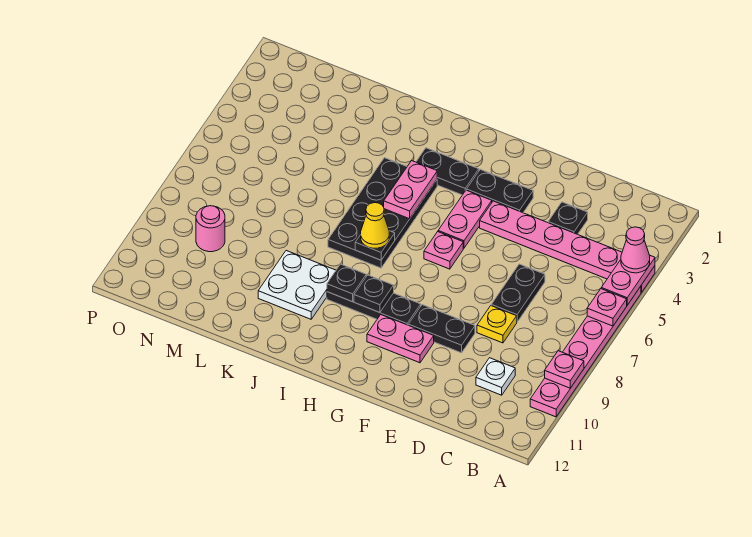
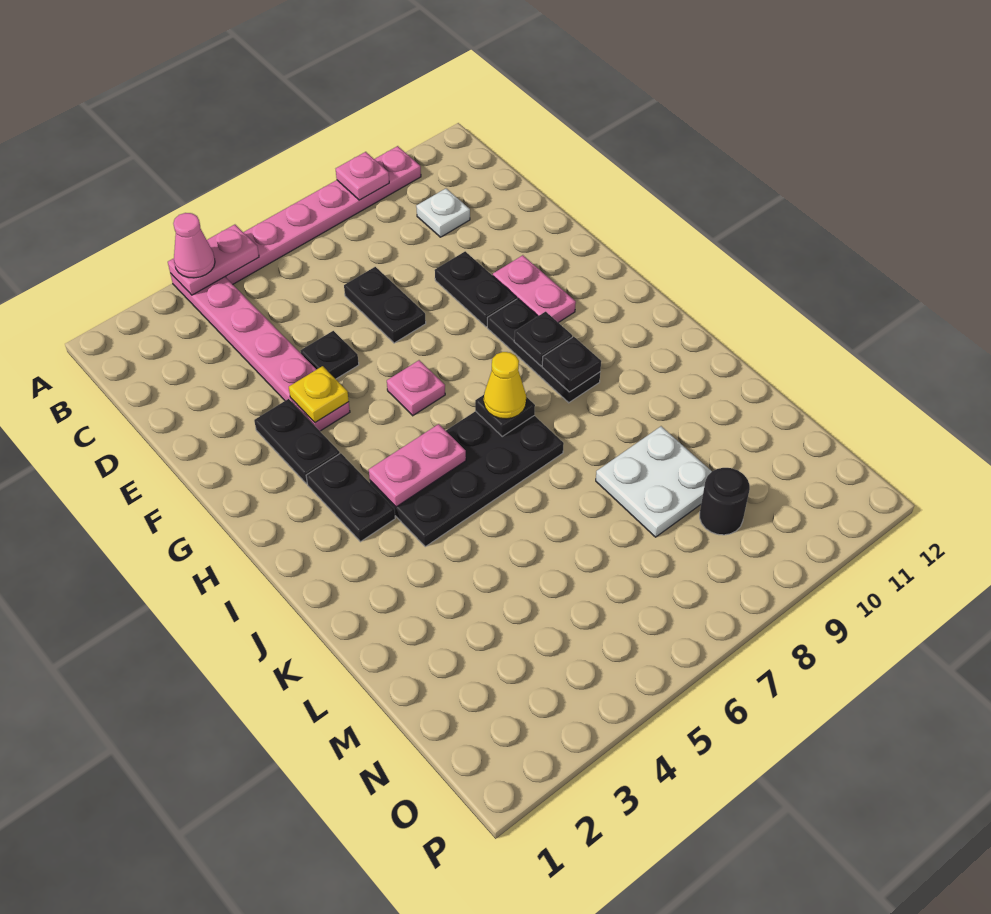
pink 1x1 plate [587,289,627,326] -> none
black 1x1 plate [548,202,588,234] -> black 1x1 plate moved to [301,331,359,379]
black 1x2 plate [491,264,545,322] -> black 1x2 plate turned to [344,267,426,343]
yellow 1x1 plate [477,306,517,343] -> yellow 1x1 plate moved to [289,366,349,423]
pink 1x2 plate [438,190,492,248] -> none
white 2x2 plate [258,251,336,319] -> white 2x2 plate moved to [596,426,712,537]
pink 1x1 round brick [196,206,225,252] -> black 1x1 round brick [700,468,750,535]

